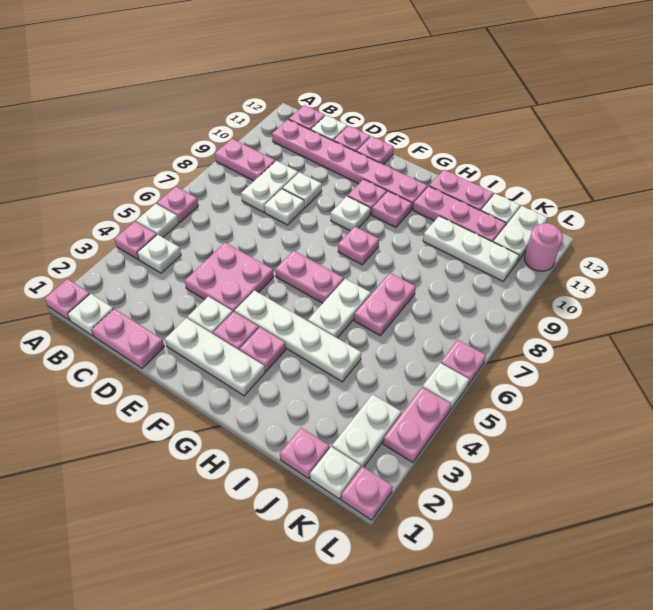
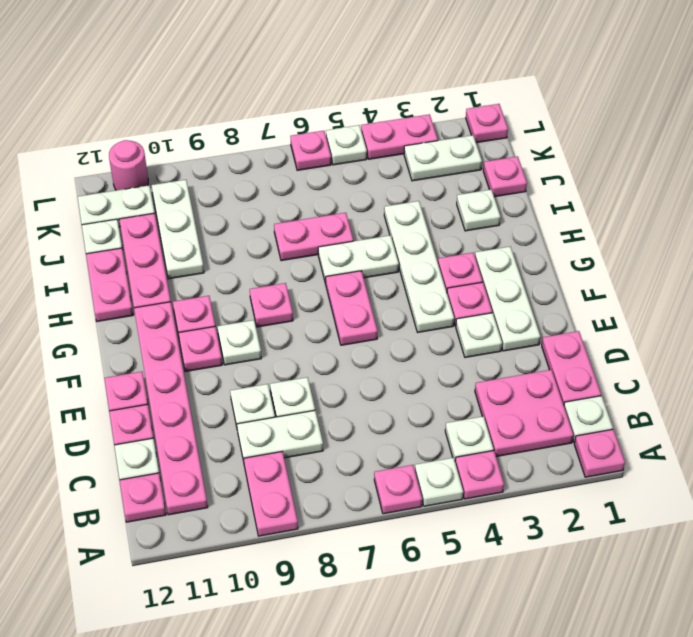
pink 2x2 plate [185,243,274,312] -> pink 2x2 plate moved to [475,370,573,457]
white 1x1 plate [310,447,361,499] -> white 1x1 plate moved to [457,190,500,231]

